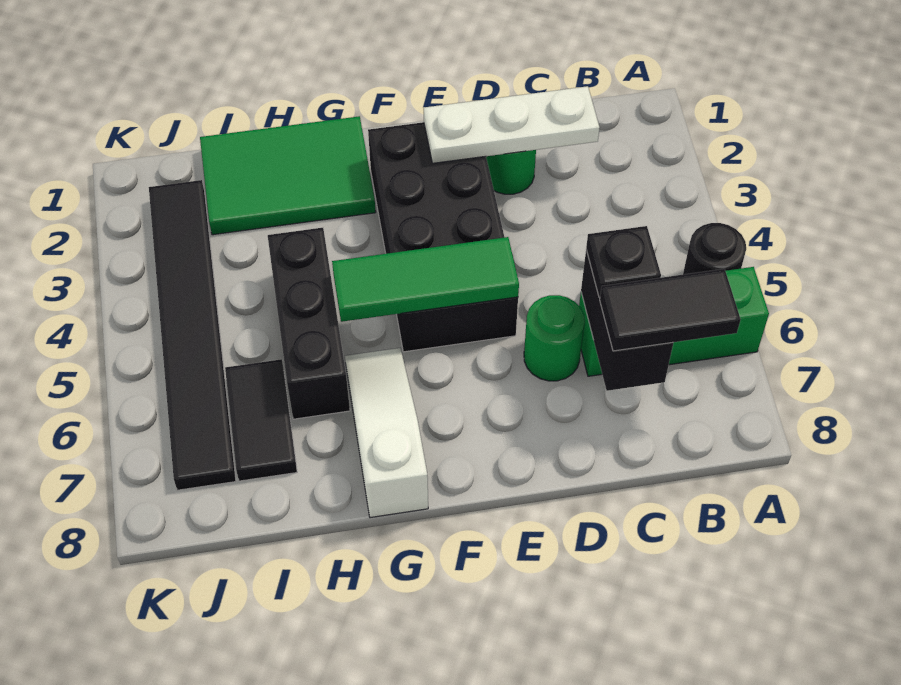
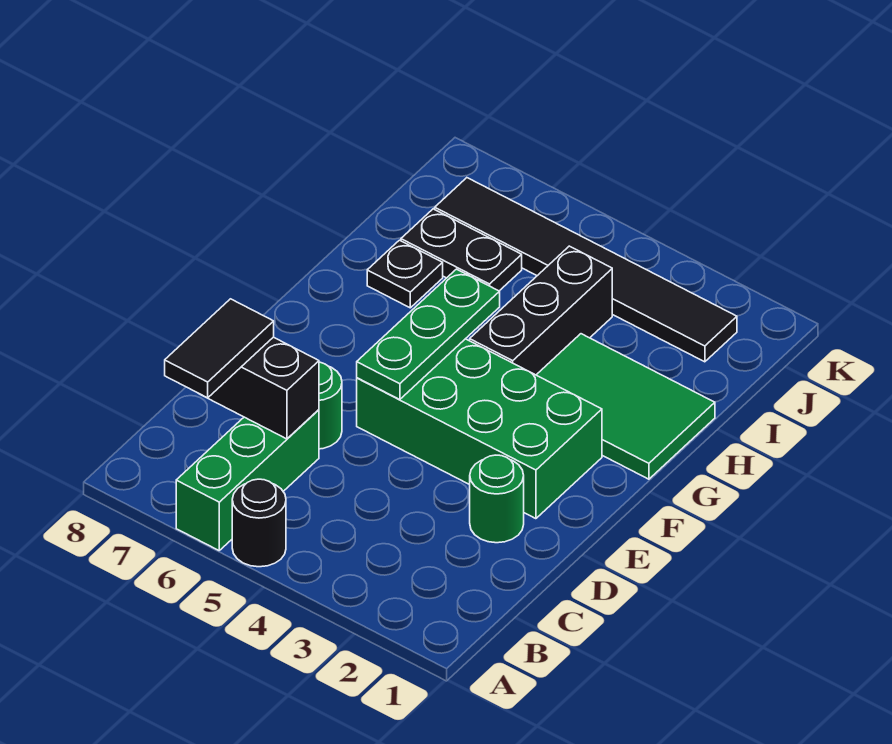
white 1x3 plate [424,86,600,163] -> none
black 1x1 plate [586,226,661,297] -> black 1x1 plate moved to [367,240,443,308]
black 2x4 brick [368,122,518,352] -> green 2x4 brick [357,339,602,519]
green 1x3 tile [332,237,519,322] -> green 1x3 plate [357,269,500,400]
green 2x3 tile [200,116,376,235] -> green 2x3 tile turned to [537,334,715,479]
white 1x3 slope [345,348,428,518] -> none
black 1x3 brick [268,228,350,419] -> black 1x3 brick turned to [470,246,612,375]
black 1x2 tile [225,359,297,481] -> black 1x2 plate [401,209,522,291]

